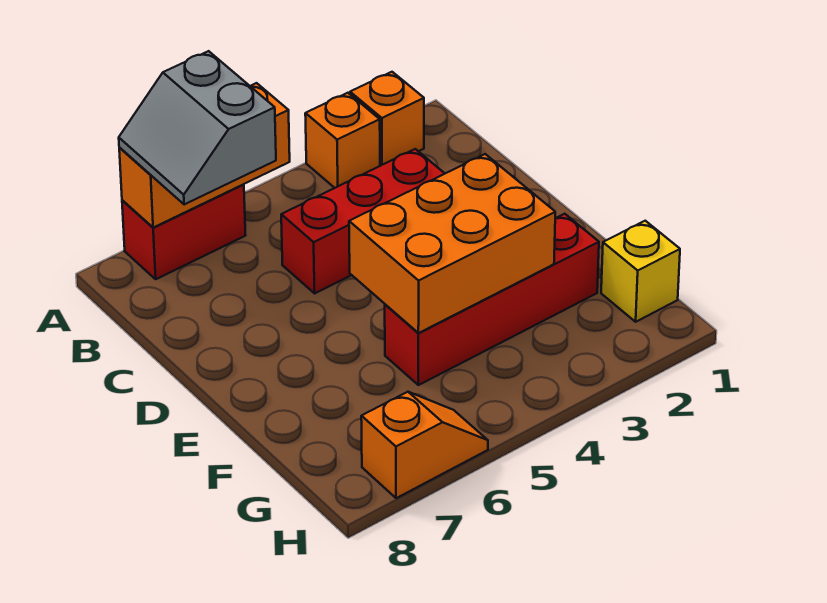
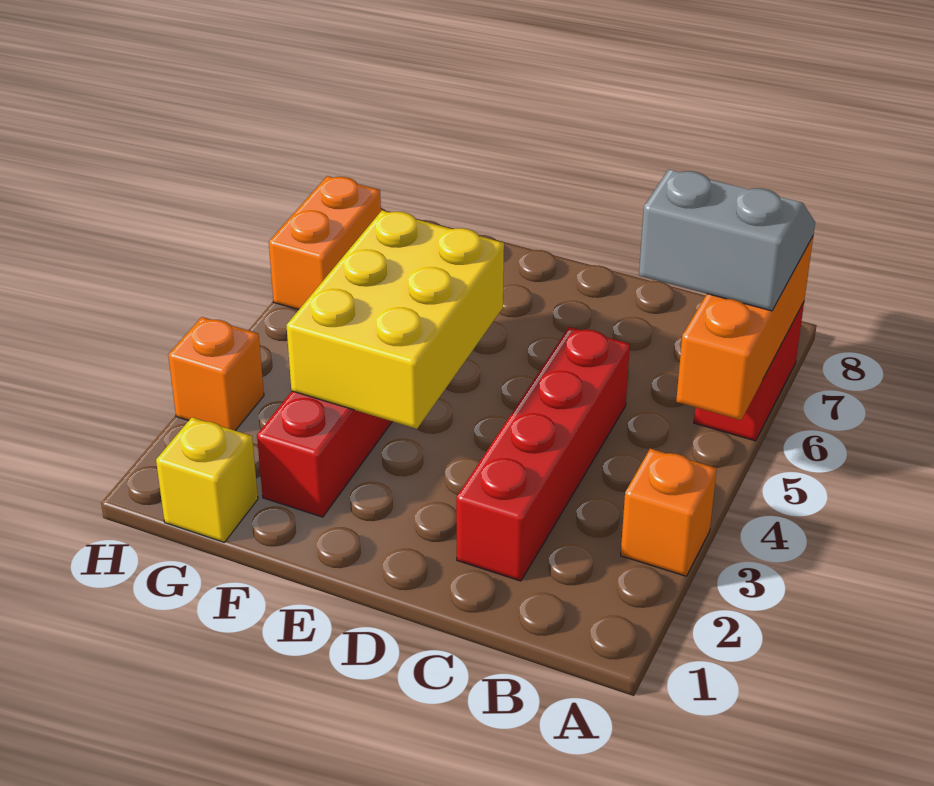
orange 1x1 brick [350,72,424,166] -> orange 1x1 brick moved to [168,317,264,431]
red 1x3 brick [281,149,445,293] -> red 1x4 brick [456,327,630,581]
orange 2x3 brick [349,154,555,333] -> yellow 2x3 brick [286,210,504,429]
orange 1x2 slope [361,392,488,498] -> orange 1x2 brick [269,176,381,310]

